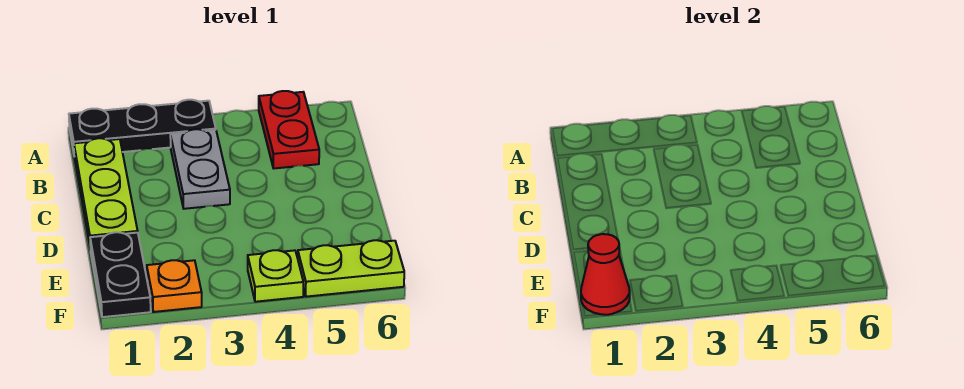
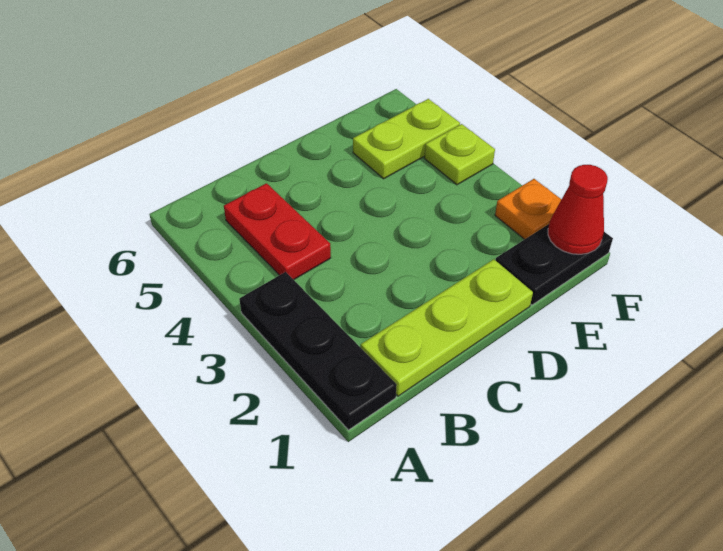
red 1x2 plate [259,91,319,168] -> red 1x2 plate turned to [224,183,331,280]
grey 1x2 plate [170,129,230,209] -> none
lime 1x2 plate [298,240,404,297] -> lime 1x2 plate turned to [353,99,460,179]

